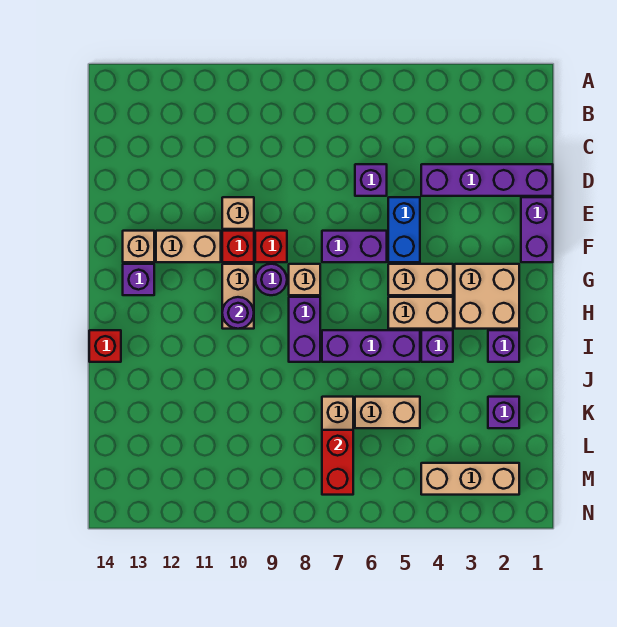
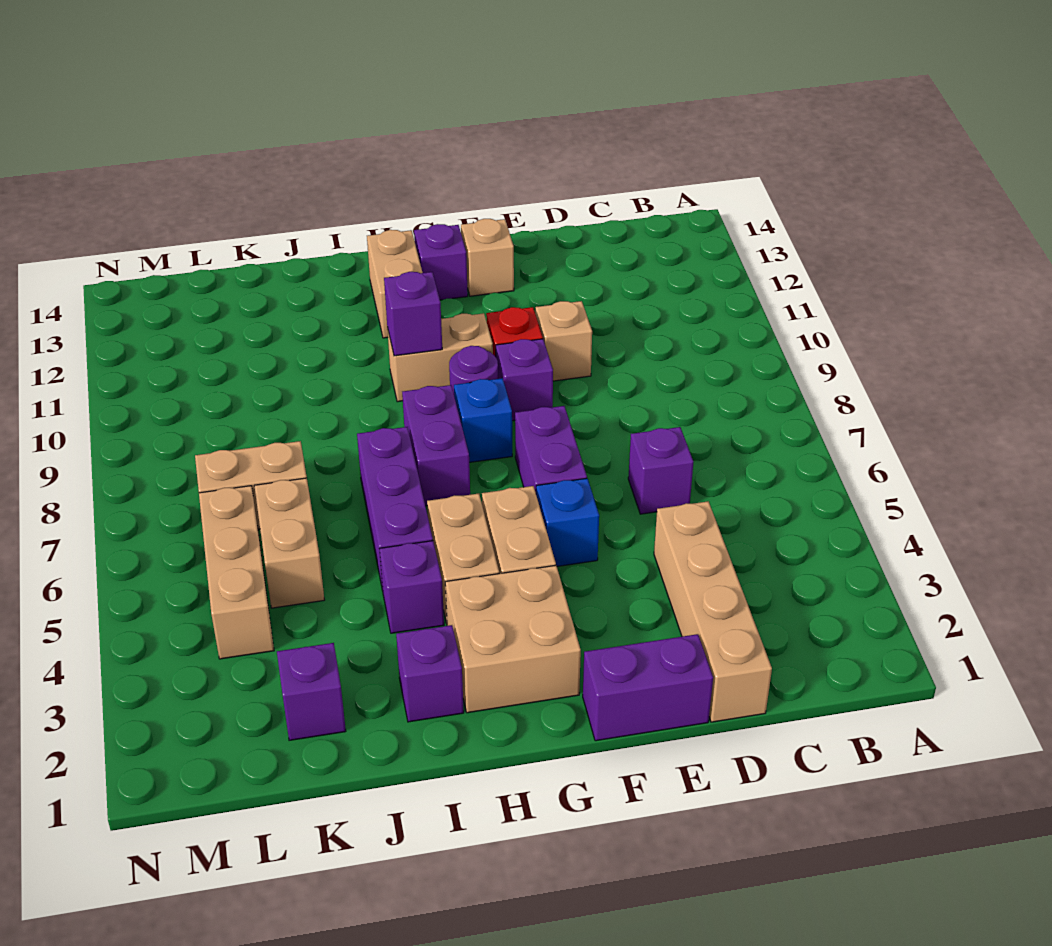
purple 1x4 brick [421,164,553,196] -> tan 1x4 brick [654,501,772,722]
blue 1x2 brick [388,197,420,262] -> blue 1x1 brick [536,478,599,566]
red 1x1 brick [255,231,287,262] -> purple 1x1 brick [495,339,553,421]
tan 1x2 brick [156,231,221,262] -> tan 1x2 brick moved to [367,230,423,338]
tan 1x1 brick [289,264,320,295] -> blue 1x1 brick [454,378,512,462]
purple 1x2 brick [289,297,320,362] -> purple 1x2 brick turned to [402,385,470,506]
purple 1x1 round brick [222,297,254,329] -> purple 1x1 brick [384,272,442,356]
red 1x1 brick [89,330,121,362] -> none
red 1x2 brick [322,430,353,495] -> none
tan 1x3 brick [421,463,519,495] -> tan 1x3 brick moved to [199,486,274,659]

